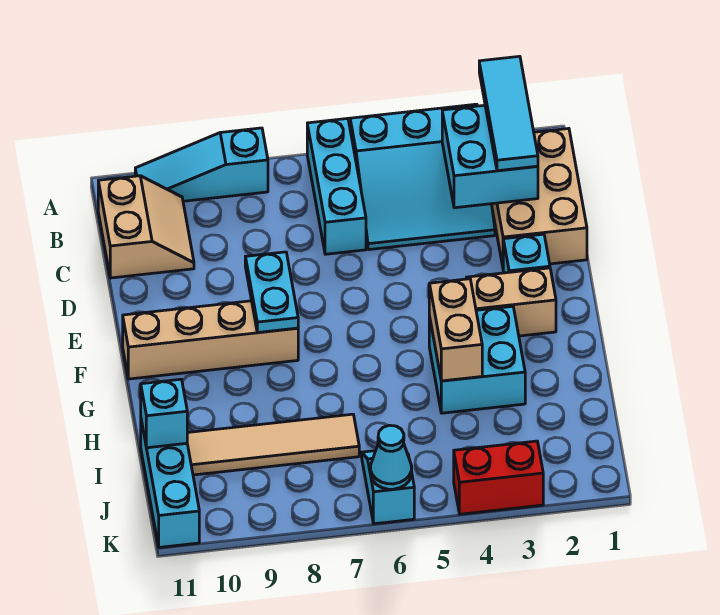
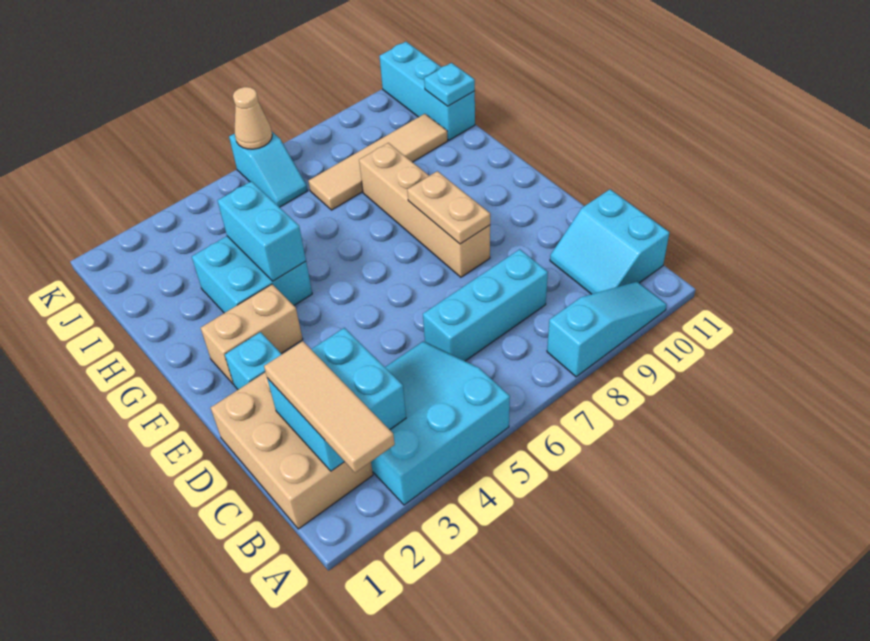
cyan 1x3 tile [479,56,538,171] -> tan 1x3 tile [264,341,395,473]
cyan 1x3 brick [307,118,366,254] -> cyan 1x3 brick turned to [423,249,548,361]
tan 2x2 slope [98,176,194,278] -> cyan 2x2 slope [550,189,669,294]
cyan 1x2 plate [245,252,298,332] -> tan 1x2 plate [407,171,490,244]
tan 1x4 brick [123,301,298,379] -> tan 1x4 brick turned to [359,143,490,277]
tan 1x2 brick [429,279,482,381] -> cyan 1x2 brick [217,181,306,281]
cyan 1x1 brick [141,379,187,448] -> cyan 1x1 plate [424,63,475,106]
red 1x2 brick [454,441,543,514] -> none
cyan 1x1 cone [371,425,412,489] -> tan 1x1 cone [233,87,272,149]

